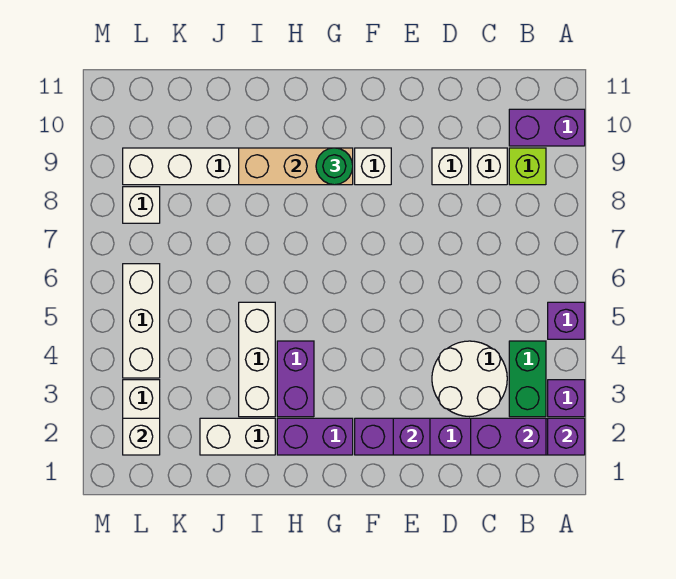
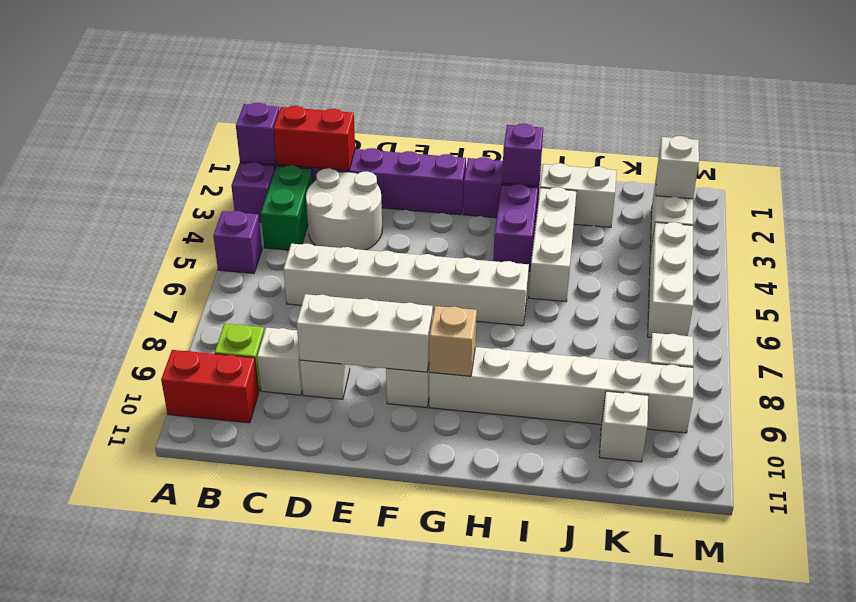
purple 1x2 brick [509,109,585,146] -> red 1x2 brick [161,350,259,423]
purple 1x2 brick [471,418,546,455] -> red 1x2 brick [274,106,355,170]
none -> white 1x6 brick [283,244,529,326]
none -> white 1x3 brick [297,294,433,372]
purple 1x1 brick [393,418,430,455] -> purple 1x1 brick moved to [502,124,543,186]
tan 1x3 brick [239,148,353,185] -> tan 1x1 brick [429,306,477,376]
green 1x1 round brick [316,148,353,185] -> none
none -> white 1x1 brick [600,391,648,462]

